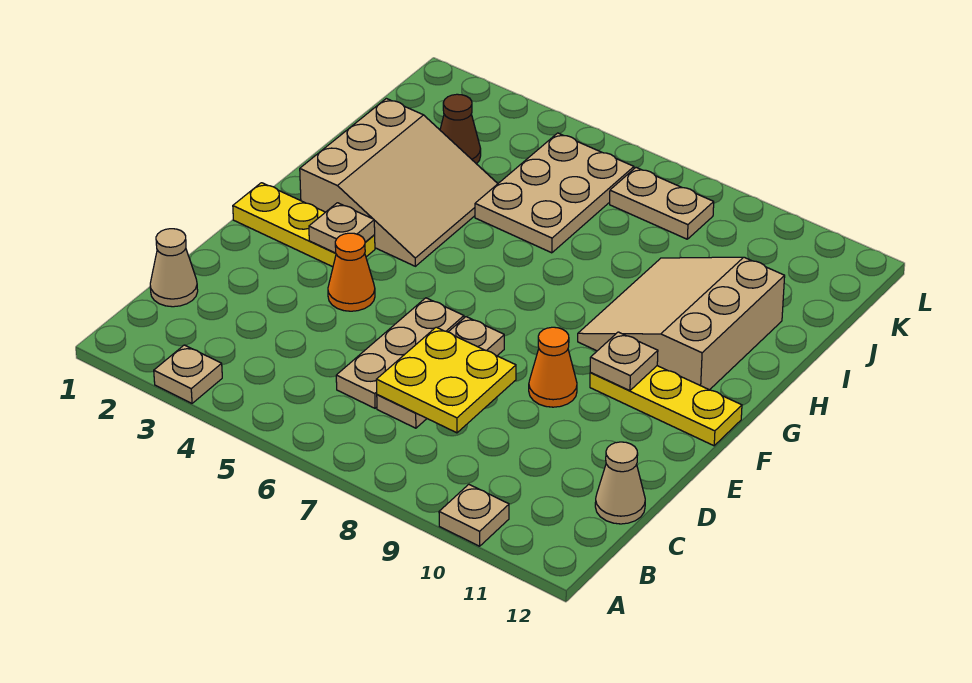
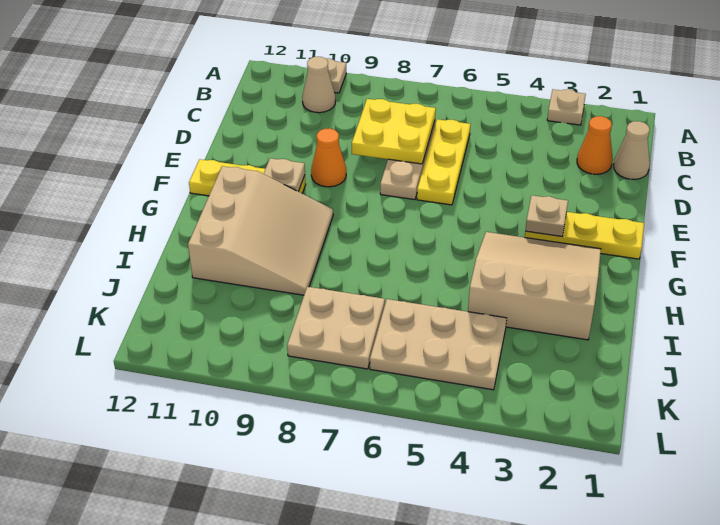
tan 1x3 plate [336,298,464,408] -> yellow 1x3 plate [417,119,470,205]
tan 1x1 cone [595,442,645,524] -> tan 1x1 cone moved to [302,57,336,113]
orange 1x1 cone [328,233,375,311] -> orange 1x1 cone moved to [577,116,613,174]
tan 3x3 slope [300,98,498,266] -> tan 3x3 slope turned to [468,232,601,340]
tan 2x3 plate [475,133,634,253] -> tan 2x3 plate turned to [370,299,507,390]
brown 1x1 cone [440,94,481,164] -> none
tan 1x2 plate [610,168,714,239] -> tan 2x2 plate [287,287,385,369]

